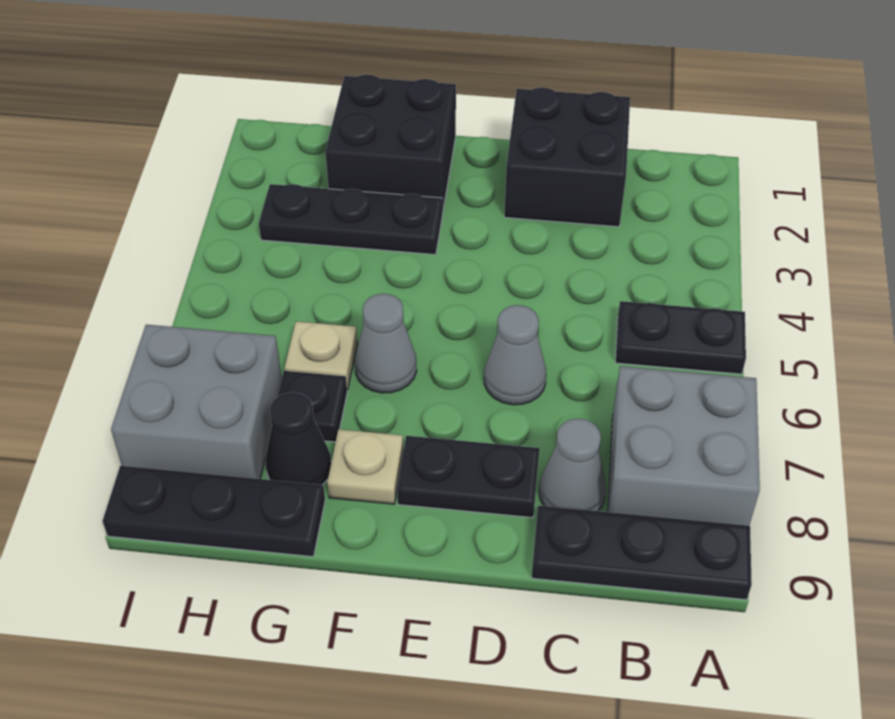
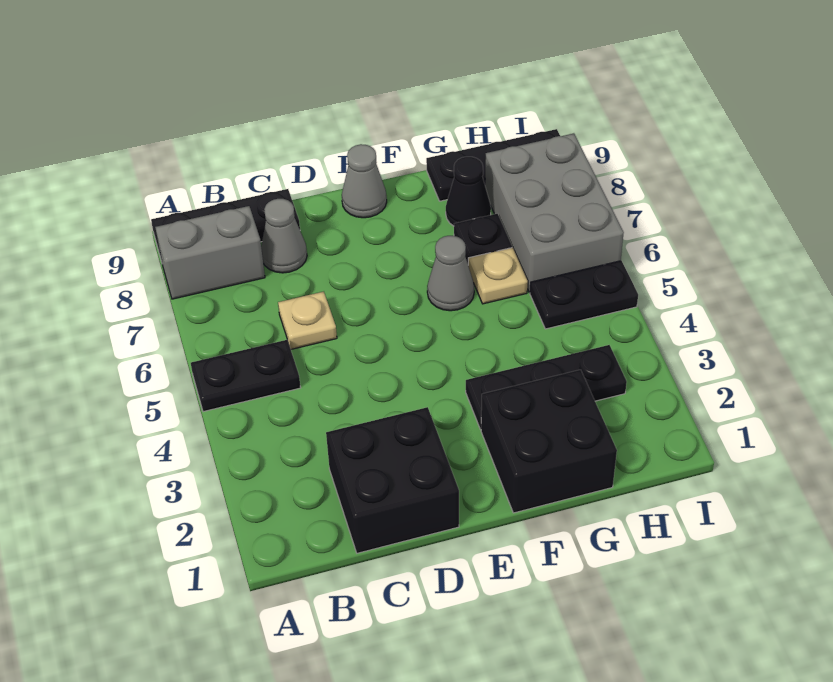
grey 2x2 brick [608,366,760,526] -> grey 1x2 brick [155,206,265,299]
grey 1x1 cone [484,305,546,405] -> grey 1x1 cone moved to [342,144,387,218]
black 1x2 plate [397,436,540,518] -> black 1x2 plate moved to [530,261,638,329]
tan 1x1 plate [327,429,403,504] -> tan 1x1 plate moved to [278,292,337,349]
grey 2x2 brick [111,325,282,479] -> grey 2x3 brick [485,133,624,293]

